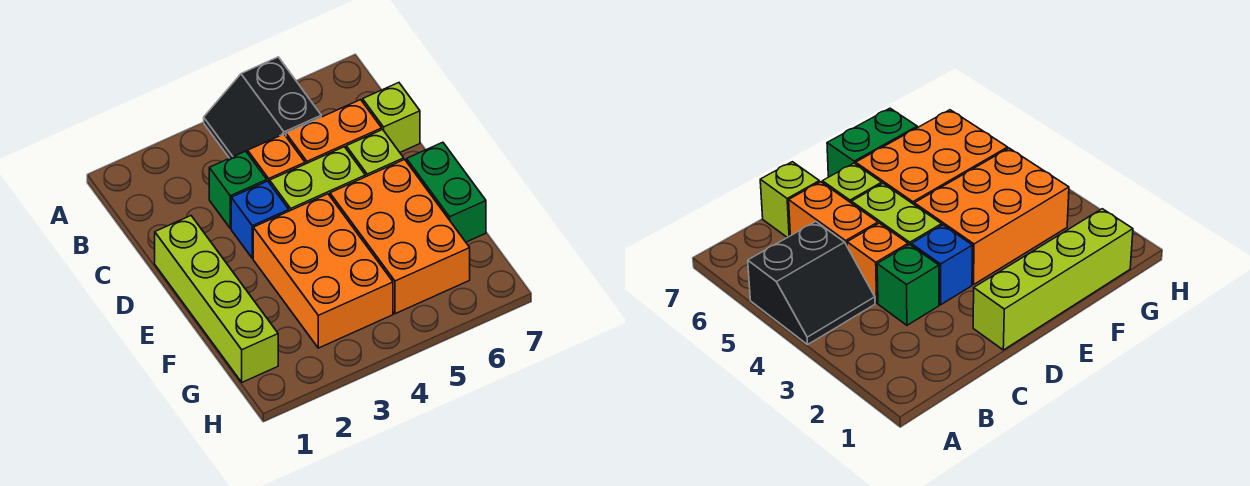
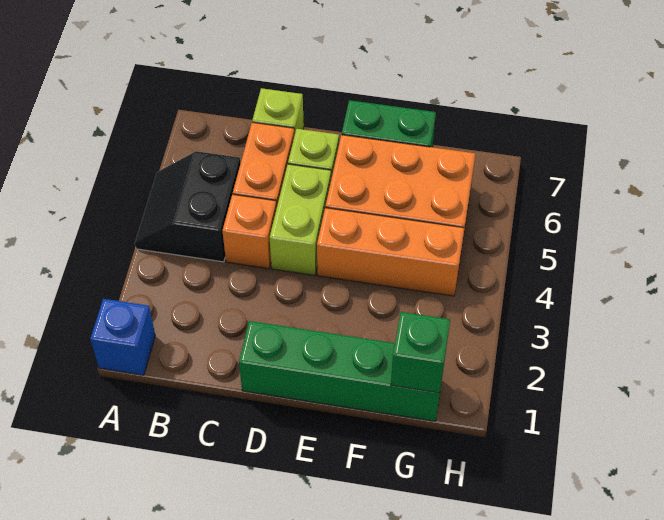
black 2x2 slope [204,57,321,158] -> black 2x2 slope turned to [135,151,241,262]
green 1x1 brick [209,151,267,228] -> green 1x1 brick moved to [391,312,450,393]
lime 1x4 brick [155,216,278,382] -> green 1x4 brick [239,321,443,421]
blue 1x1 brick [231,181,289,258] -> blue 1x1 brick moved to [90,299,155,375]
orange 2x3 brick [253,194,393,348] -> orange 1x3 brick [317,208,464,296]

